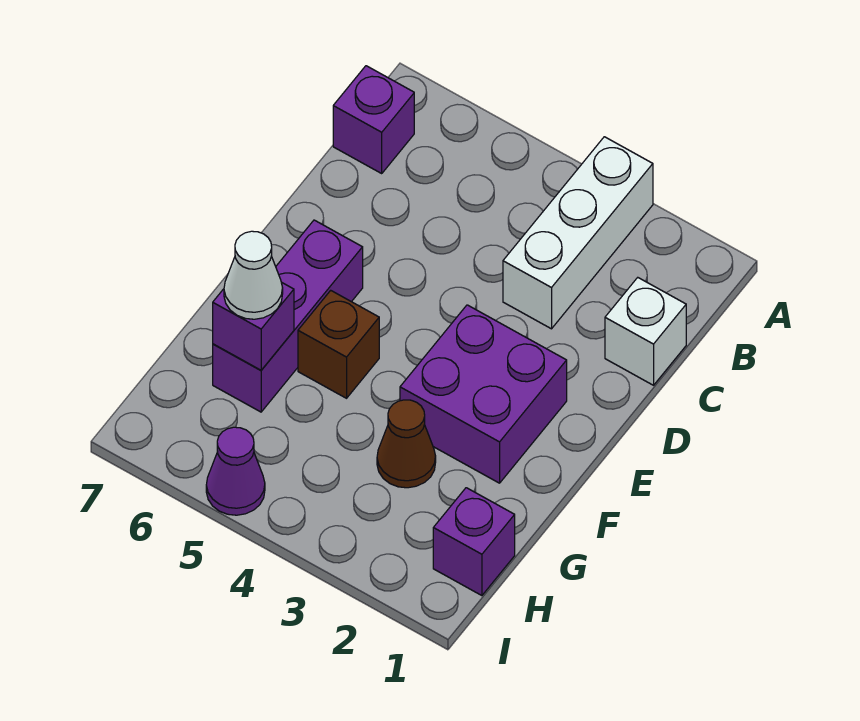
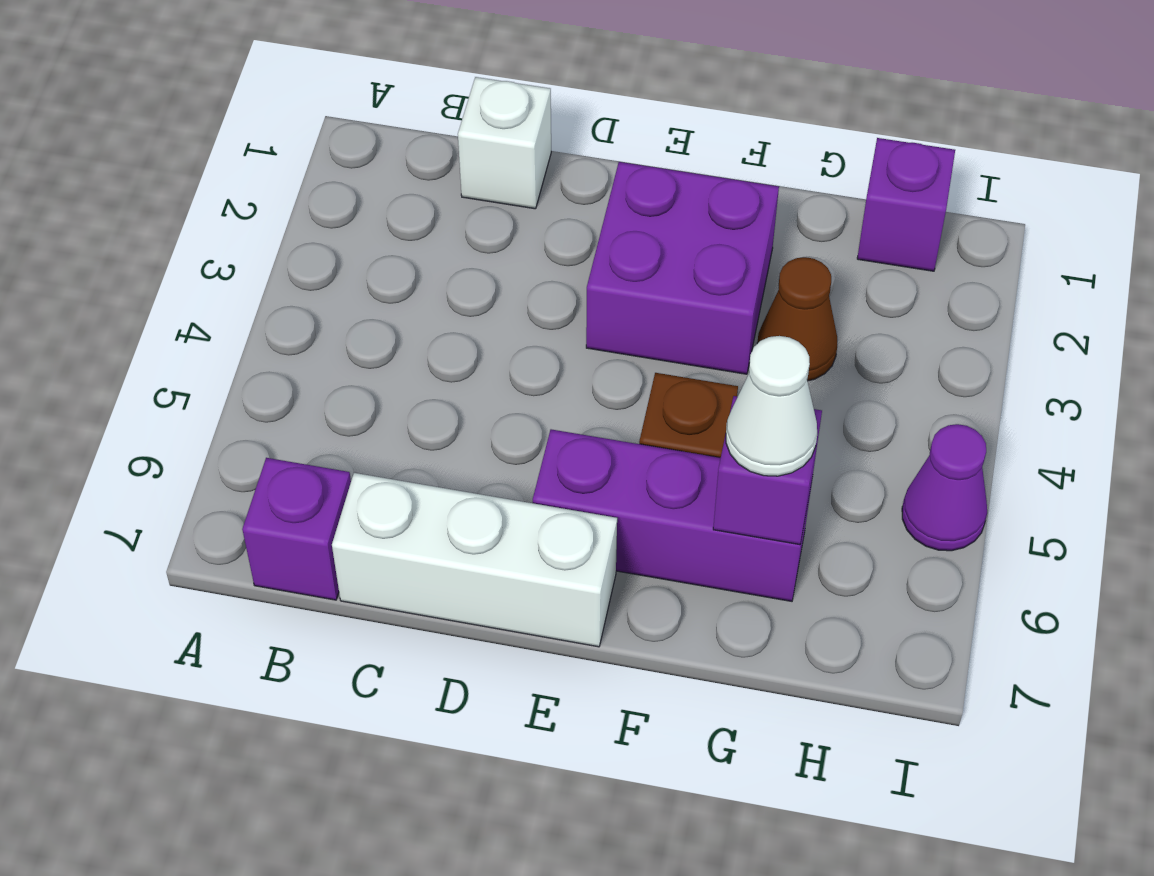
white 1x3 brick [503,137,653,329] -> white 1x3 brick moved to [332,473,617,647]

